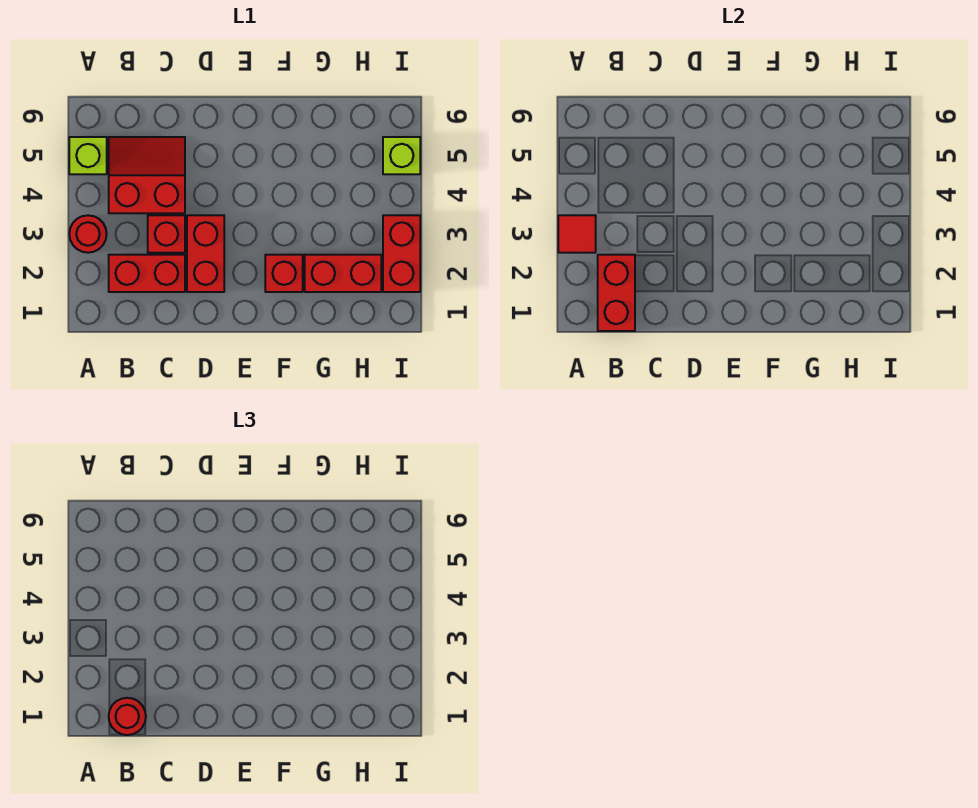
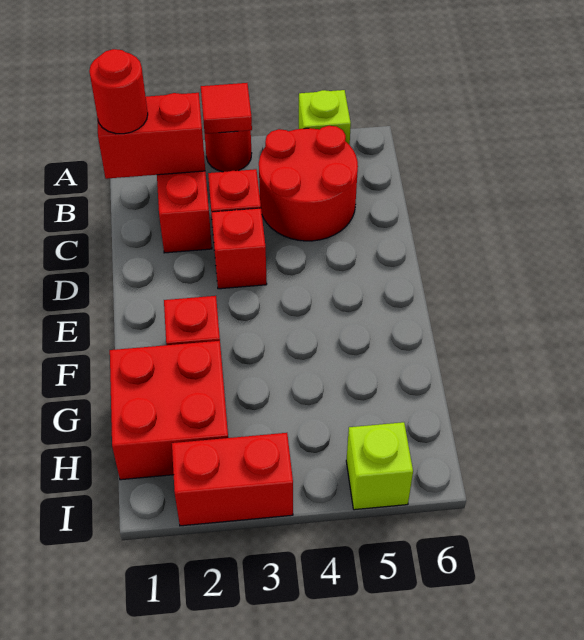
red 2x2 slope [109,137,185,213] -> red 2x2 round brick [259,126,358,241]
red 1x2 brick [187,215,224,292] -> red 1x1 brick [211,208,267,289]
red 1x2 brick [305,255,381,292] -> red 2x2 brick [110,341,228,480]

